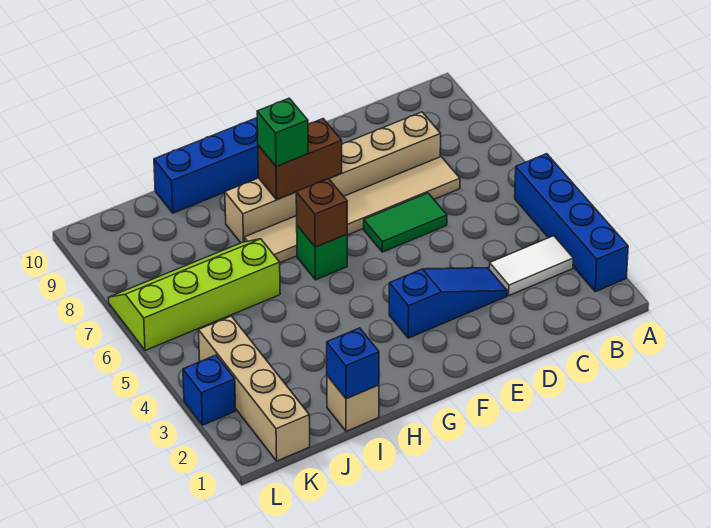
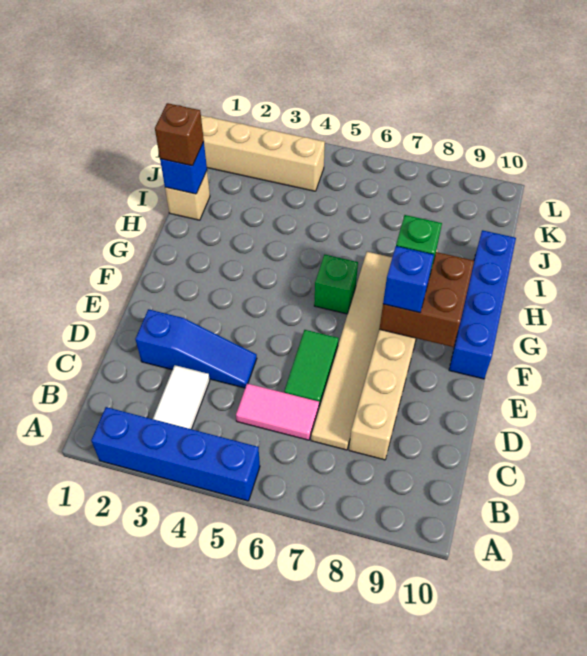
none -> pink 1x2 tile [236,384,319,440]
blue 1x3 slope [389,268,507,338] -> blue 1x3 slope turned to [135,309,257,388]
brown 1x2 brick [258,119,342,200] -> brown 2x2 brick [380,252,474,347]
brown 1x1 brick [296,179,347,247] -> brown 1x1 brick moved to [155,103,204,166]
lime 2x4 slope [108,239,280,351] -> none
blue 1x1 brick [183,355,236,425] -> blue 1x1 brick moved to [383,246,434,313]

